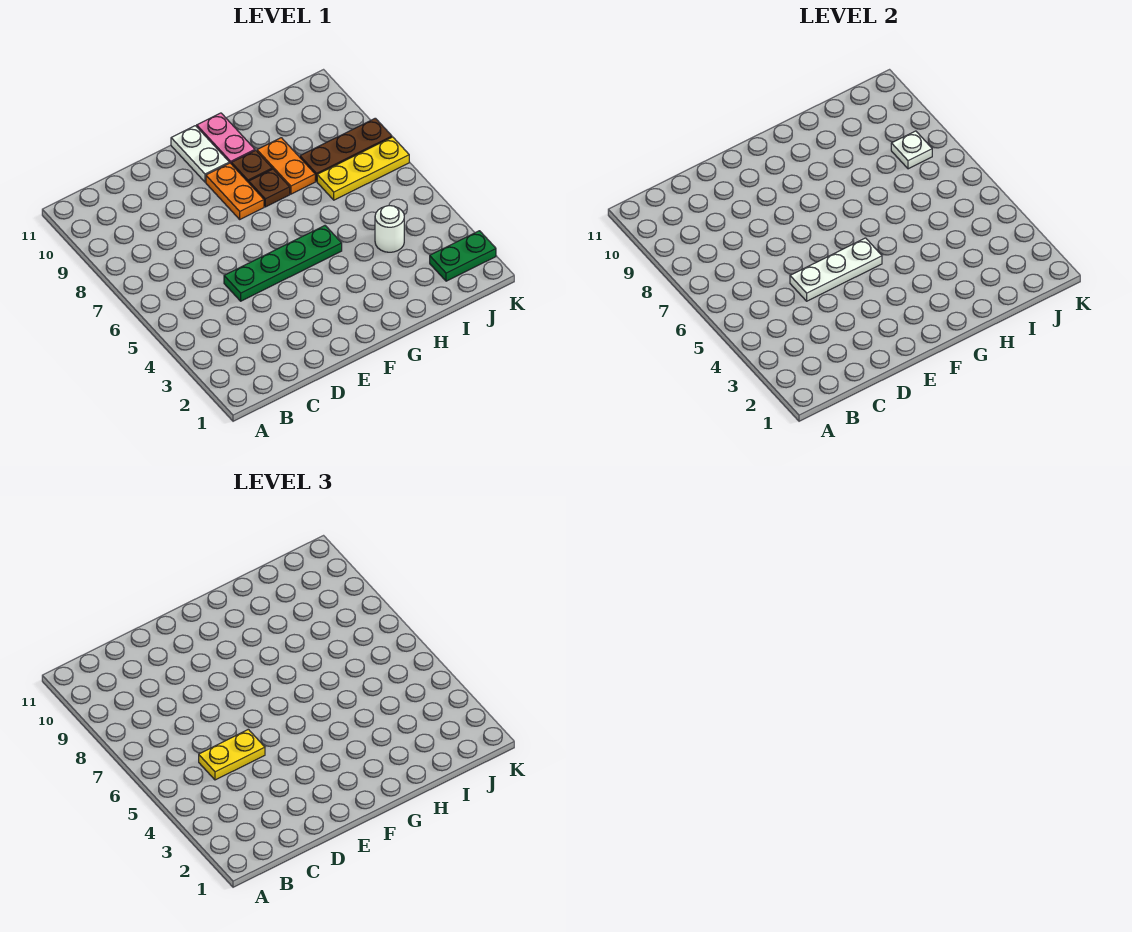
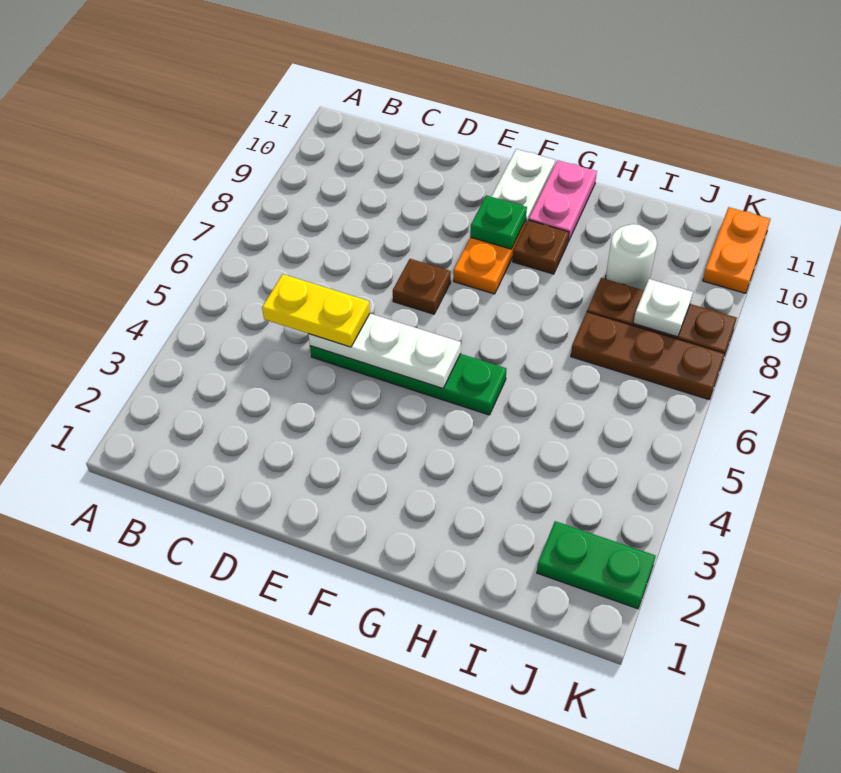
none -> green 1x1 plate [470,195,527,249]
brown 1x1 plate [249,169,290,207] -> brown 1x1 plate moved to [393,259,451,314]
orange 1x2 plate [257,138,315,194] -> orange 1x2 plate moved to [703,207,770,293]
white 1x1 round brick [375,206,404,252] -> white 1x1 round brick moved to [606,224,657,290]
yellow 1x3 plate [317,137,409,200] -> brown 1x3 plate [571,312,725,399]

